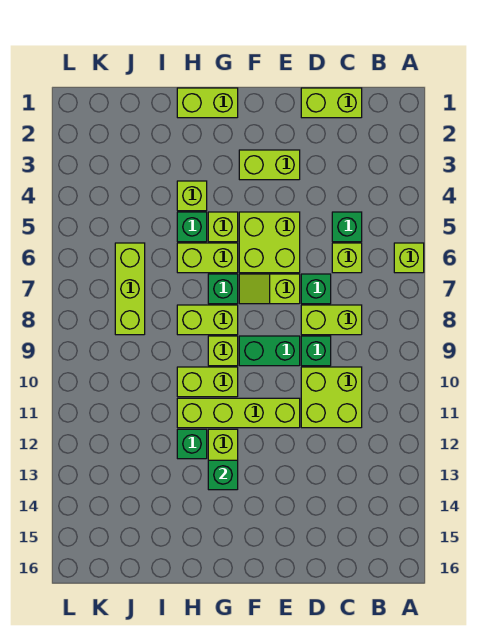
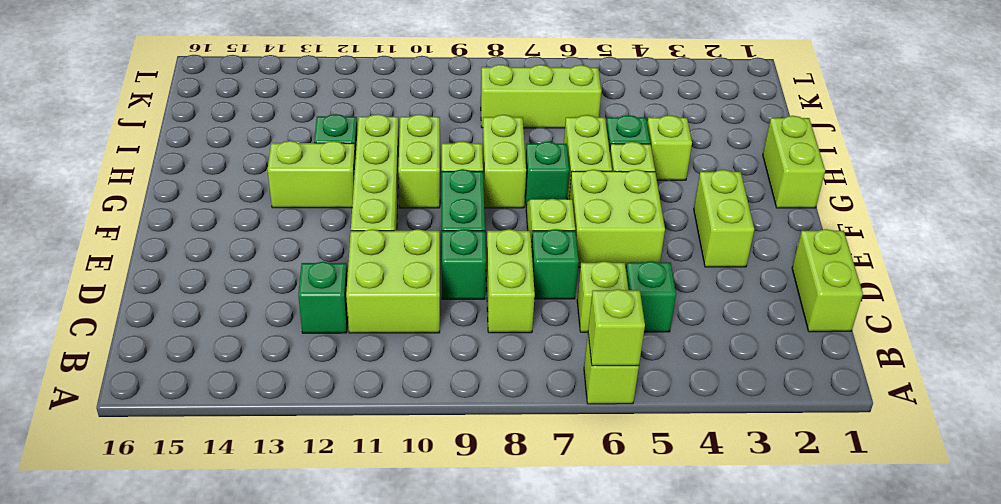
none -> lime 1x1 brick [588,289,645,366]
green 1x1 brick [208,460,238,490] -> green 1x1 brick moved to [298,262,348,333]

